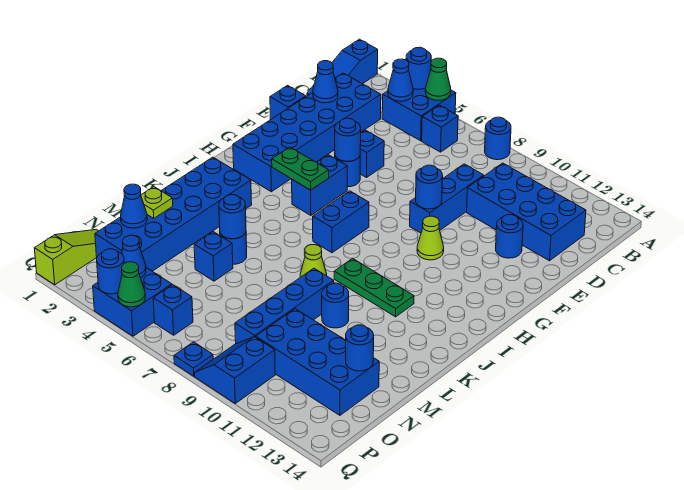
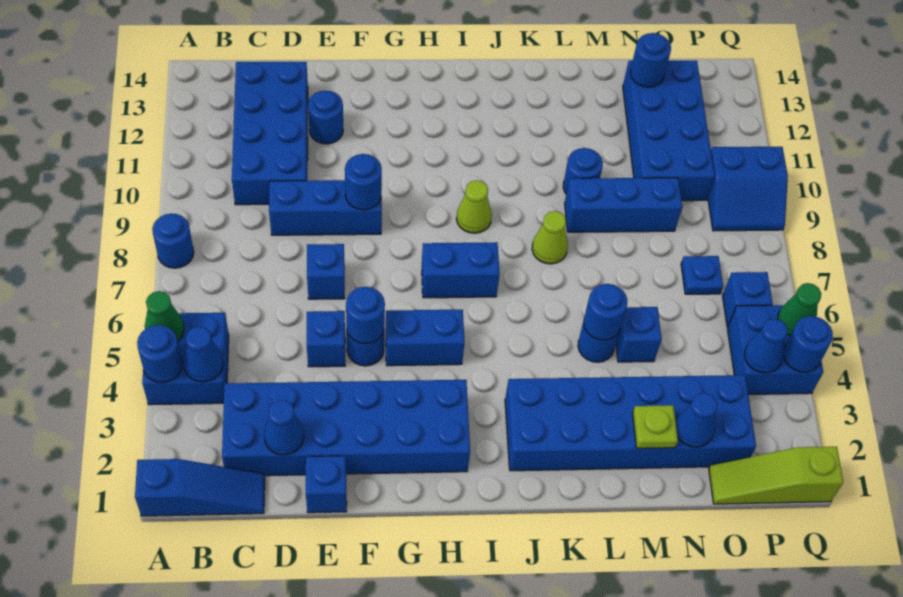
blue 1x1 brick [422,105,458,152] -> blue 1x1 brick moved to [307,244,345,299]
lime 1x1 cone [417,216,444,260] -> lime 1x1 cone moved to [456,180,492,233]
green 1x2 plate [272,147,329,190] -> none
green 1x3 plate [334,258,414,317] -> none
blue 1x4 brick [235,268,334,344] -> blue 1x3 brick [565,178,682,232]
blue 1x1 plate [174,342,213,376] -> blue 1x1 plate moved to [681,256,723,294]

